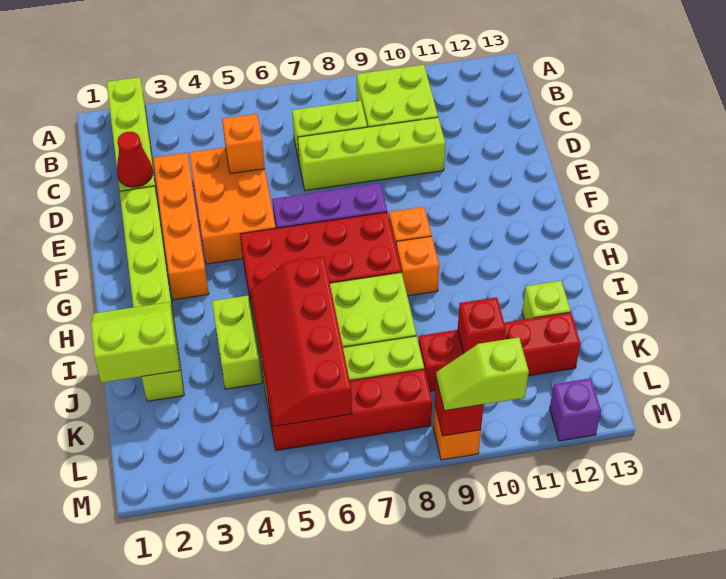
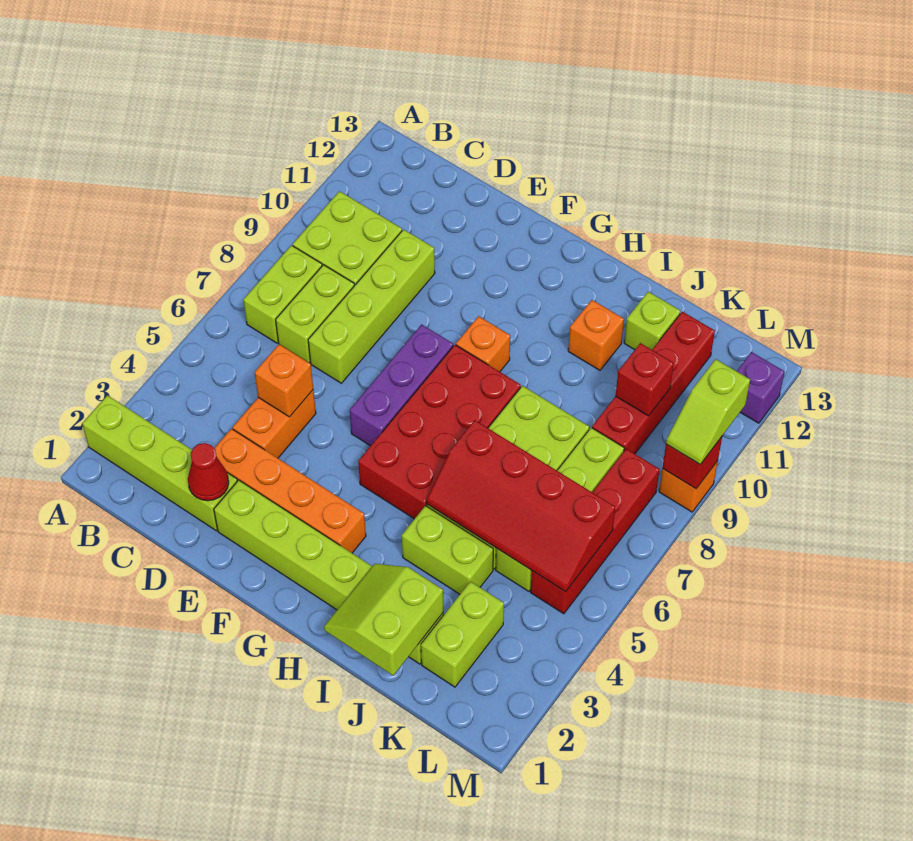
none -> lime 1x2 brick [243,245,322,343]
orange 2x3 brick [189,147,276,264] -> orange 1x2 brick [233,390,316,458]
orange 1x1 brick [396,236,439,296] -> orange 1x1 brick moved to [568,300,624,370]
none -> lime 1x2 brick [421,582,504,687]

